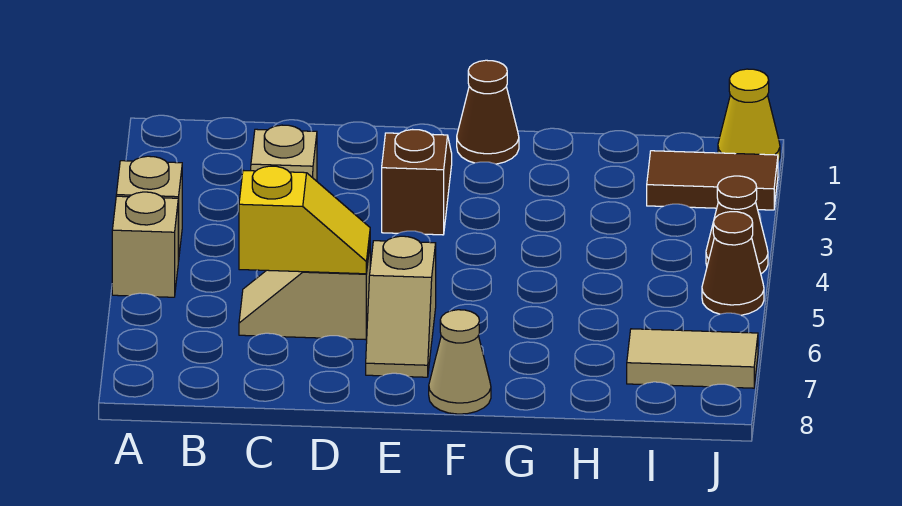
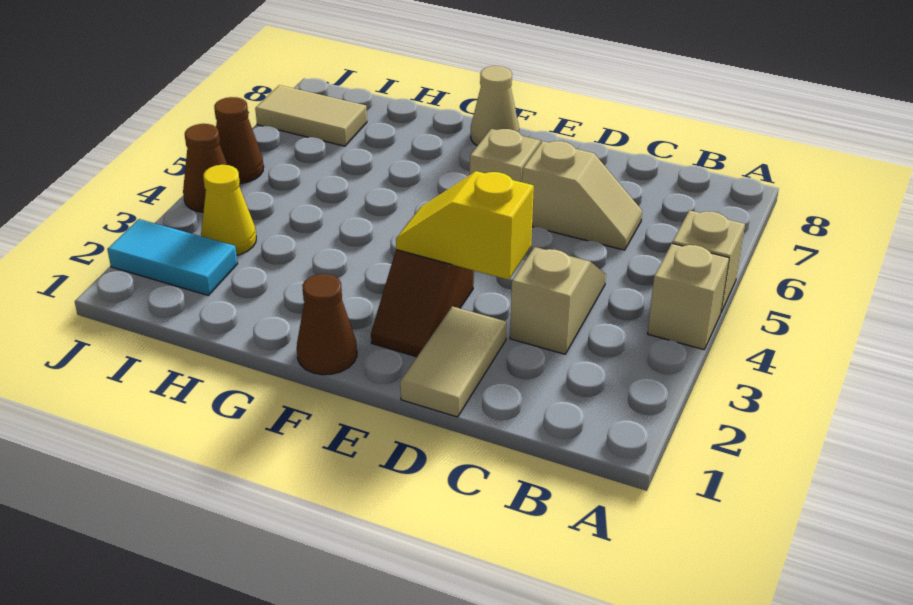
yellow 1x2 slope [239,166,370,274] -> yellow 1x2 slope moved to [396,171,534,280]
none -> tan 1x2 tile [400,306,507,417]
brown 1x2 tile [647,151,778,210] -> cyan 1x2 tile [107,219,238,295]
yellow 1x1 cone [718,69,780,161] -> yellow 1x1 cone moved to [201,165,256,255]

